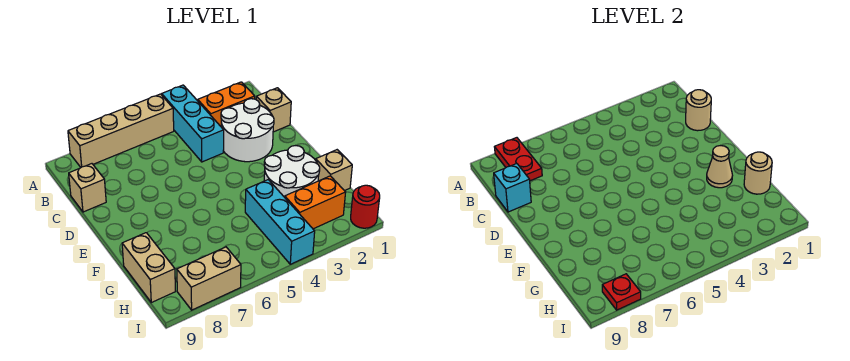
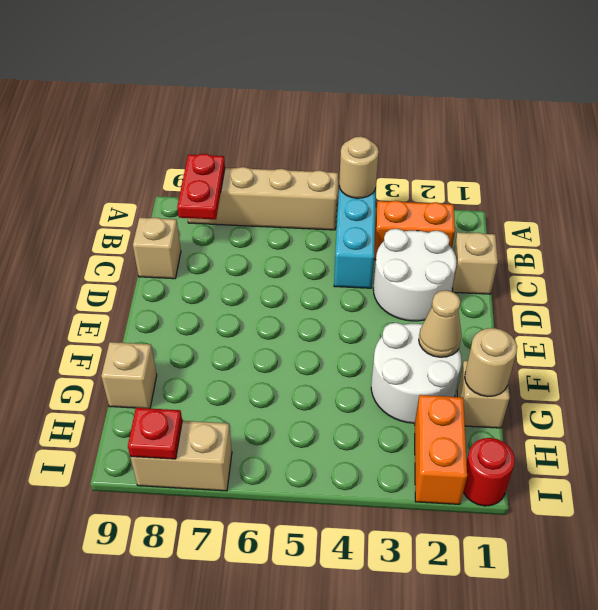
tan 1x1 round brick [686,90,711,131] -> tan 1x1 round brick moved to [339,136,379,198]
cyan 1x1 brick [494,163,531,212] -> none
cyan 1x3 brick [245,180,315,264] -> none
tan 1x2 brick [122,233,176,303] -> tan 1x1 brick [101,342,157,409]
orange 1x2 brick [285,176,346,229] -> orange 1x2 brick turned to [415,395,467,504]

